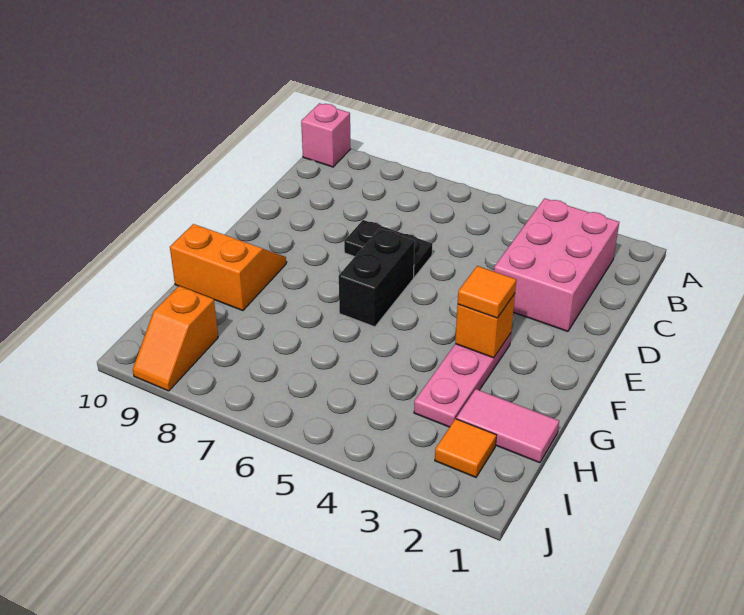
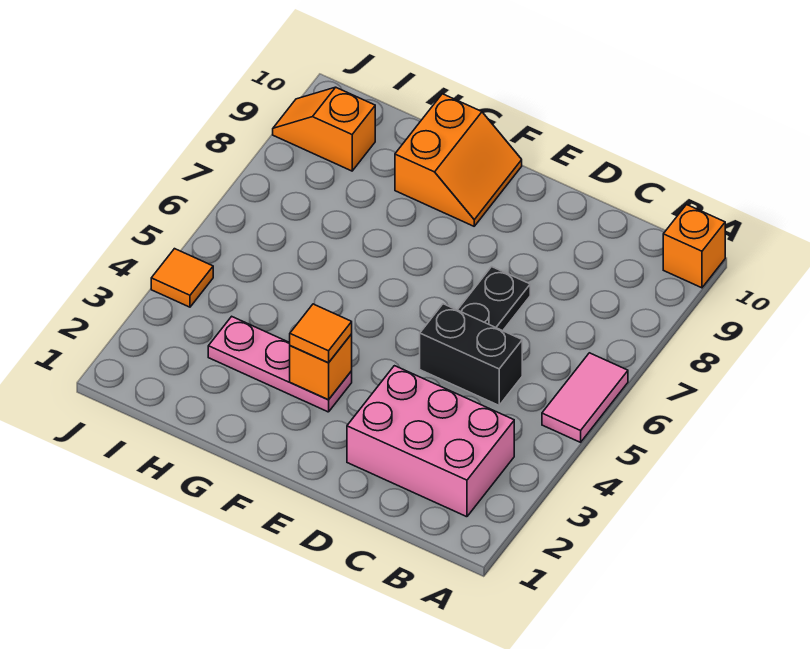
pink 1x1 brick [301,103,351,167] -> orange 1x1 brick [663,205,725,288]
black 1x2 brick [339,229,415,327] -> black 1x2 brick moved to [420,304,522,405]
pink 1x2 tile [456,389,559,463] -> pink 1x2 tile moved to [542,353,628,442]
orange 1x1 tile [435,419,496,477] -> orange 1x1 tile moved to [151,249,213,307]

